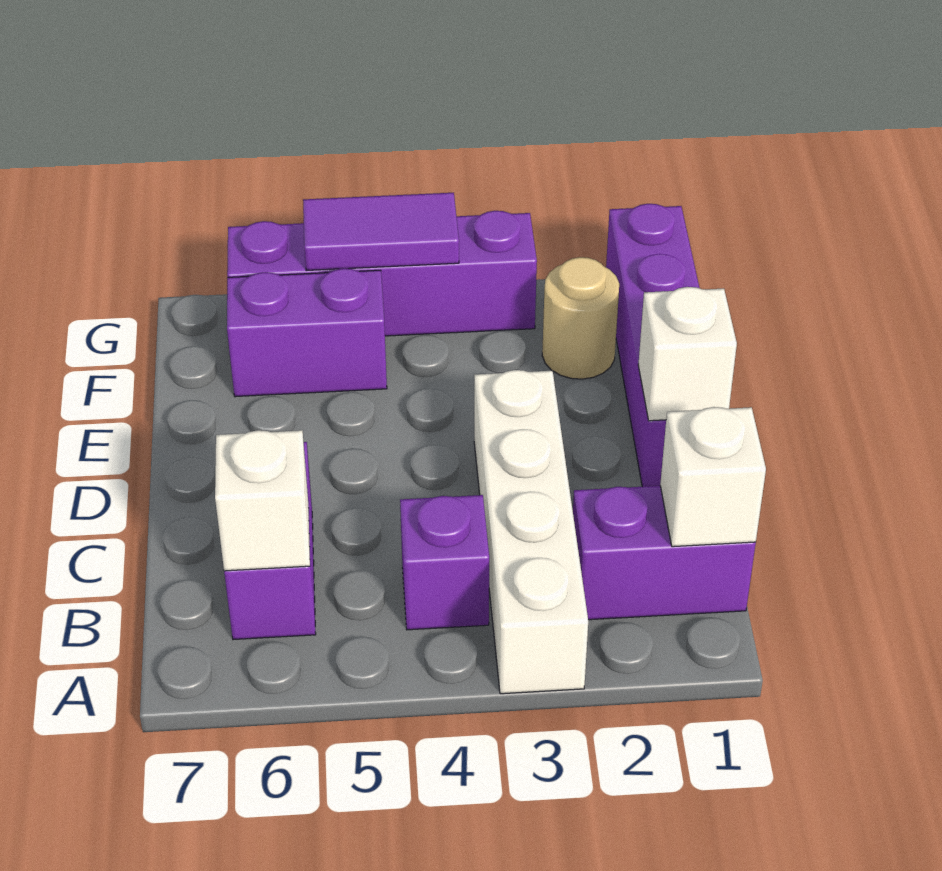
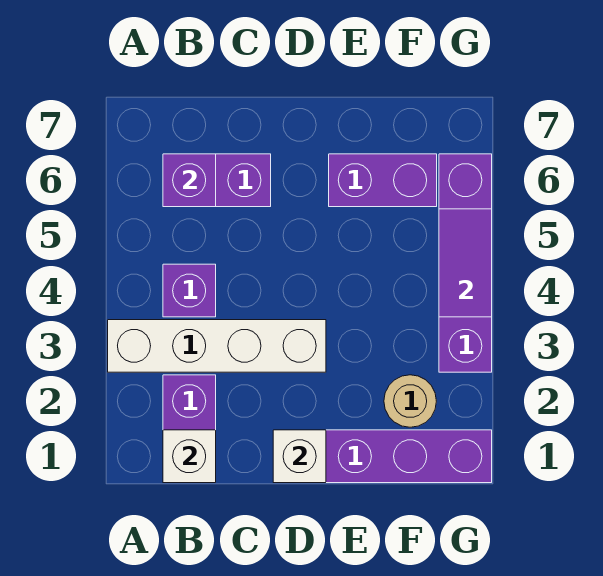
white 1x1 brick [215,430,310,571] -> purple 1x1 brick [163,154,216,207]
purple 1x2 brick [227,268,387,397] -> purple 1x2 brick turned to [329,154,437,207]

